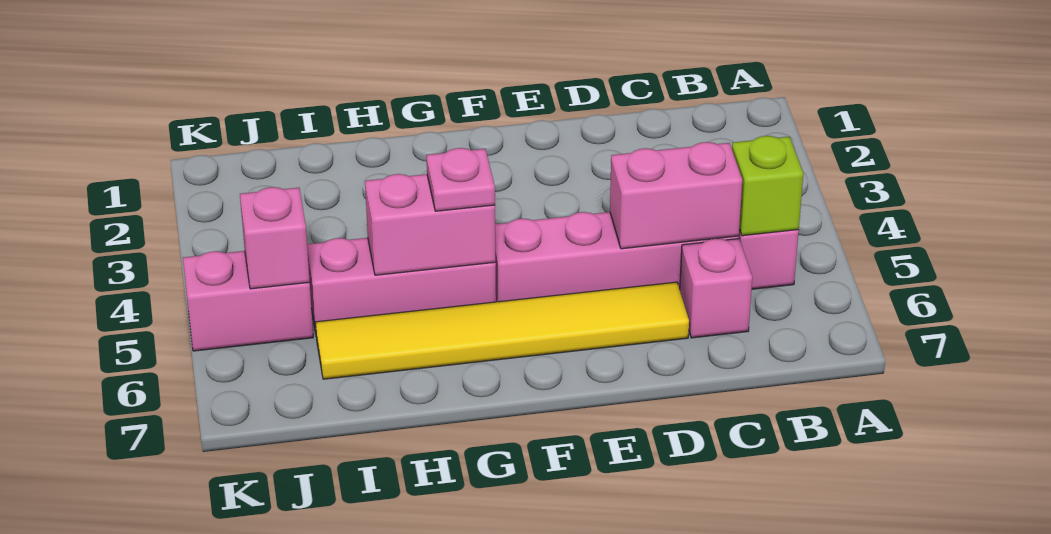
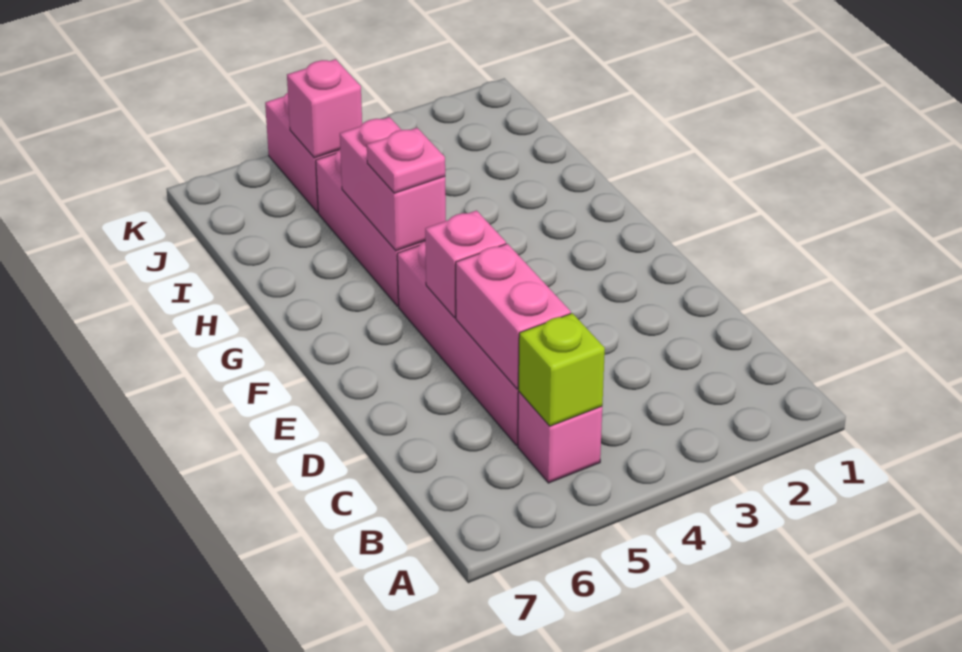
pink 1x1 brick [680,239,752,338] -> pink 1x1 brick moved to [425,211,506,317]
yellow 1x6 tile [315,282,689,379] -> none

